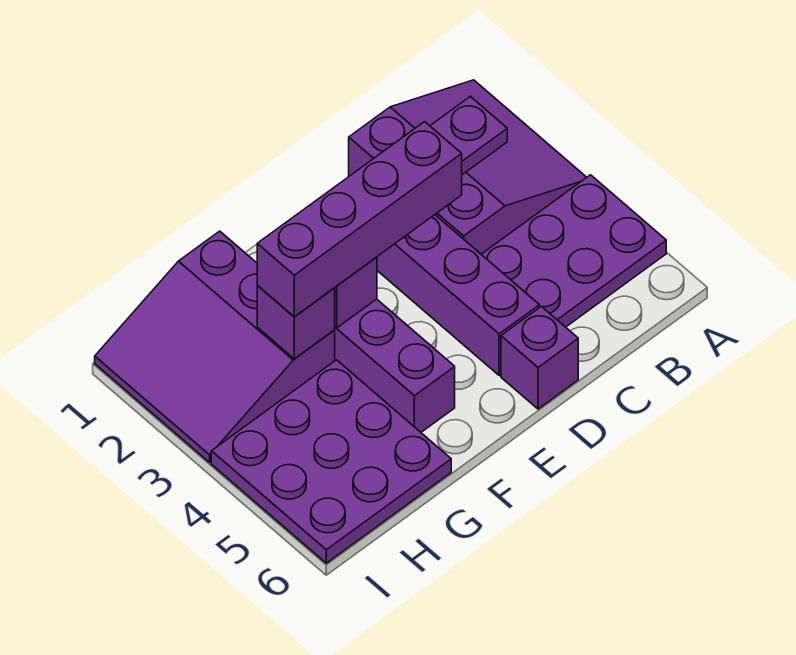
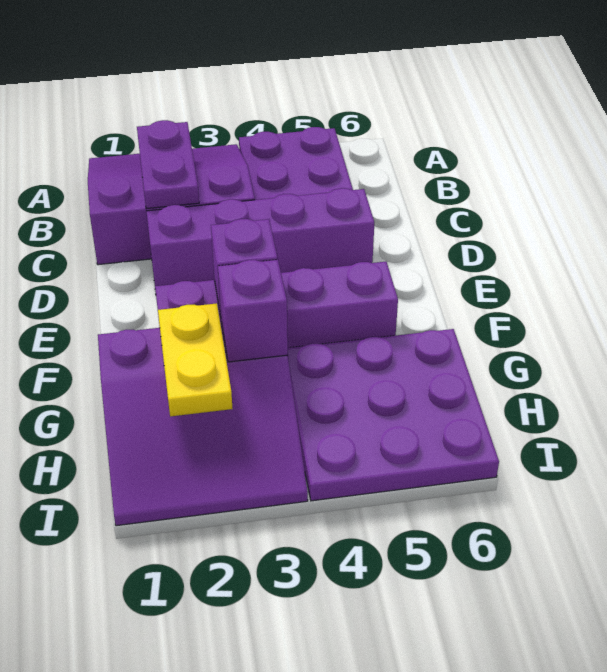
purple 1x4 brick [257,122,462,317] -> none
purple 1x1 brick [501,306,578,409] -> none
none -> yellow 1x2 plate [158,303,232,417]

